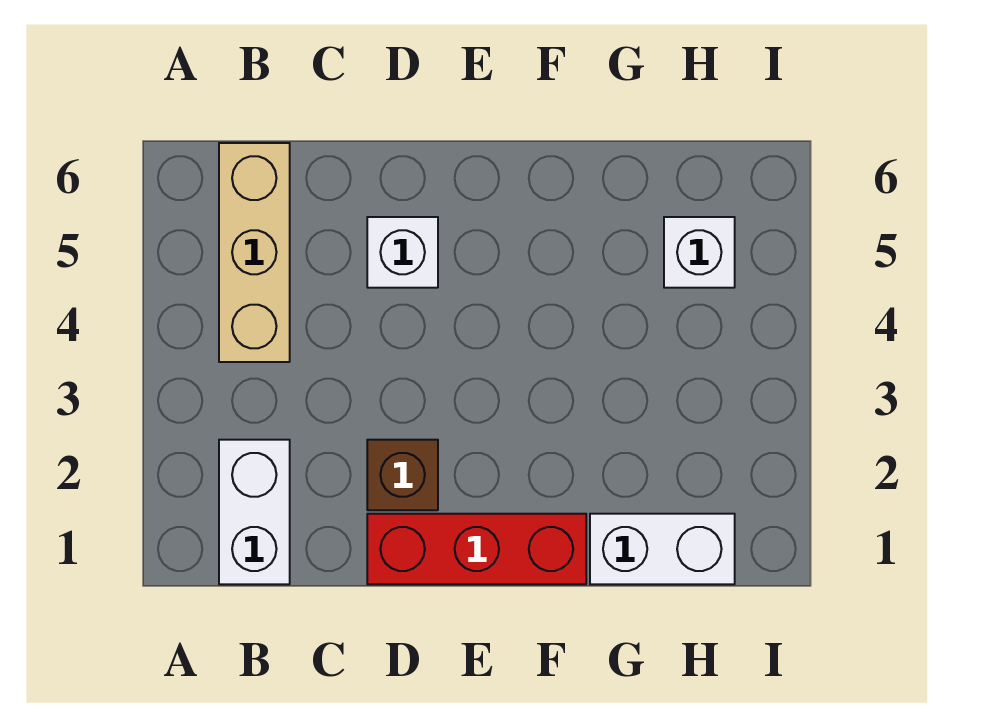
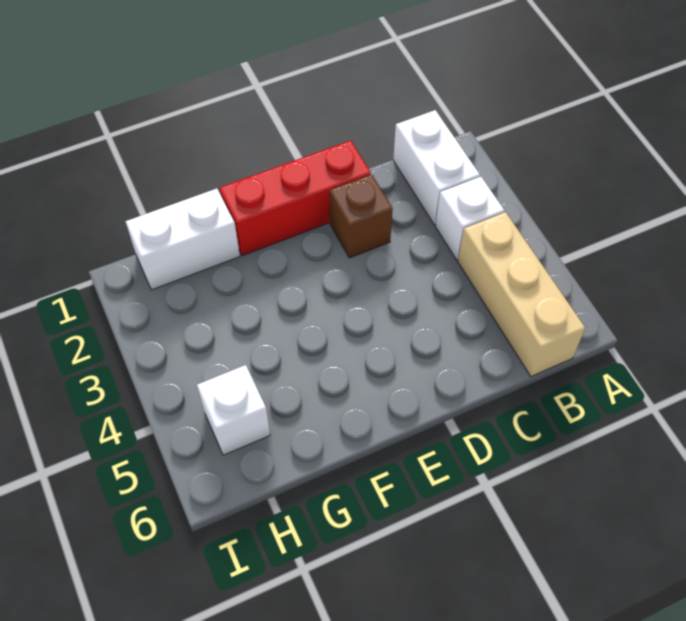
white 1x1 brick [367,217,438,288] -> white 1x1 brick moved to [435,177,504,260]

